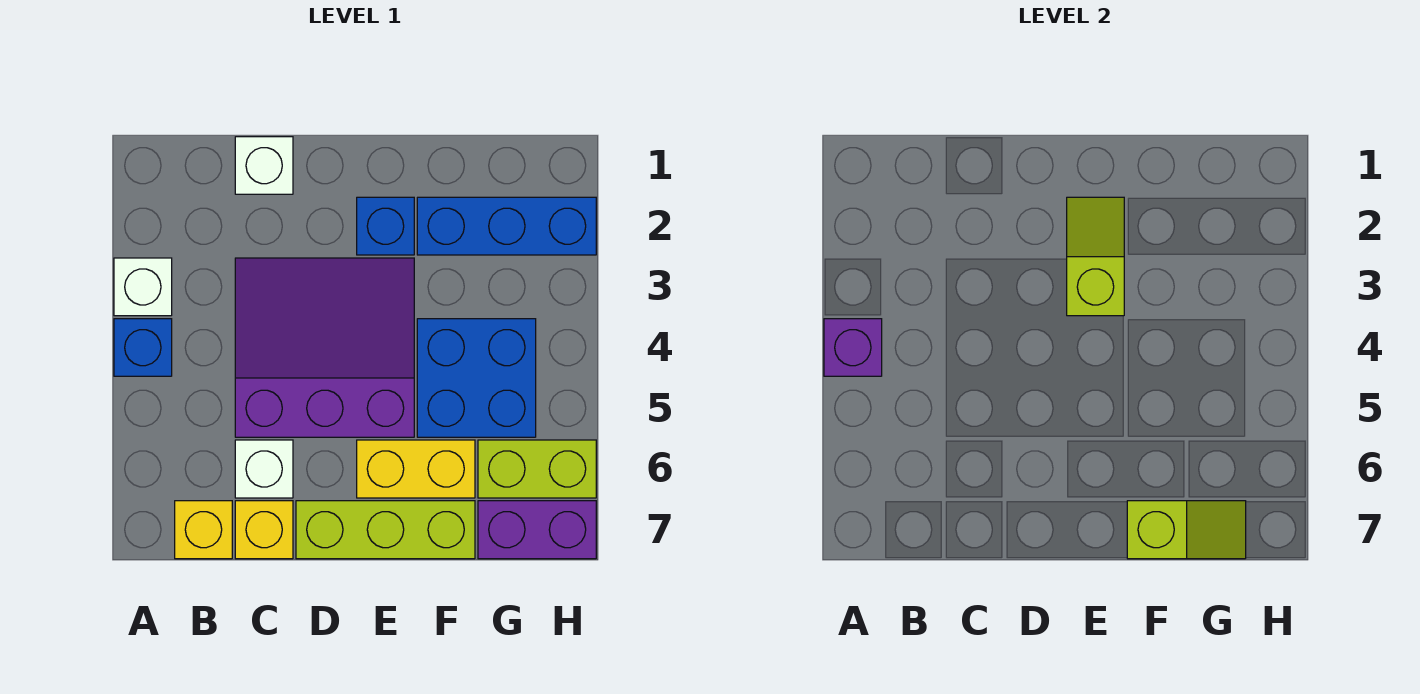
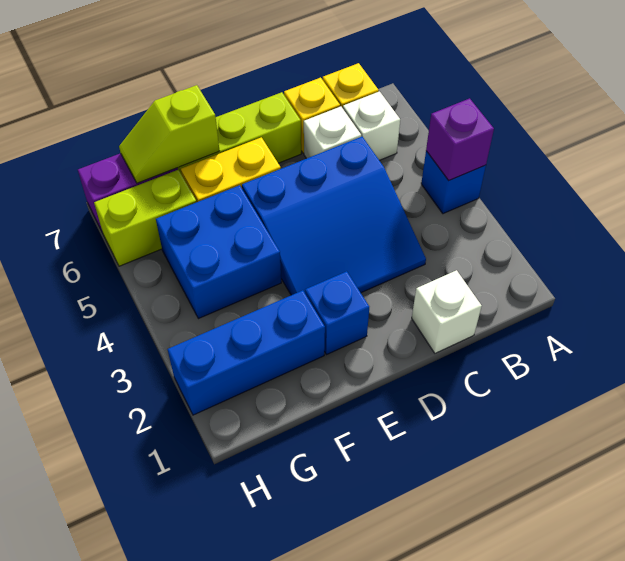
white 1x1 brick [114,258,172,316] -> white 1x1 brick moved to [343,92,400,160]
purple 3x3 slope [235,258,414,437] -> blue 3x3 slope [242,137,426,295]
lime 1x2 slope [1067,197,1124,316] -> none

